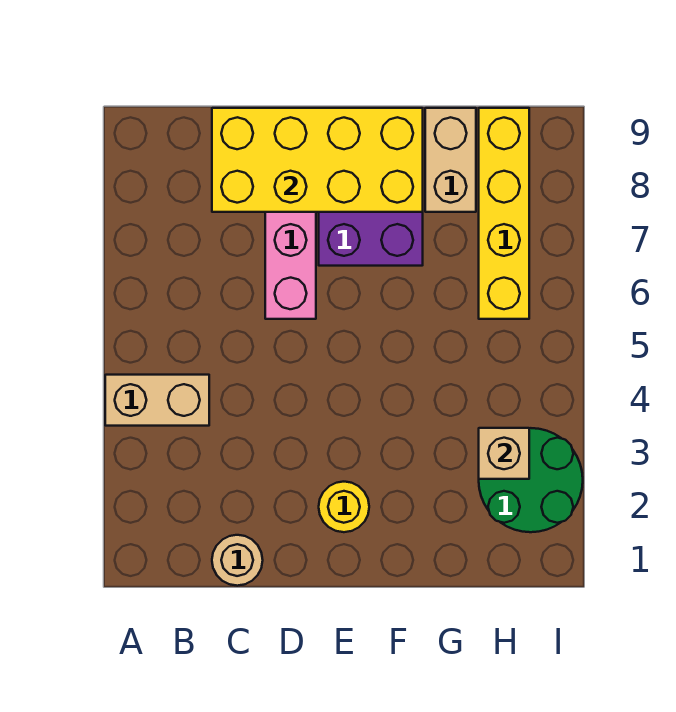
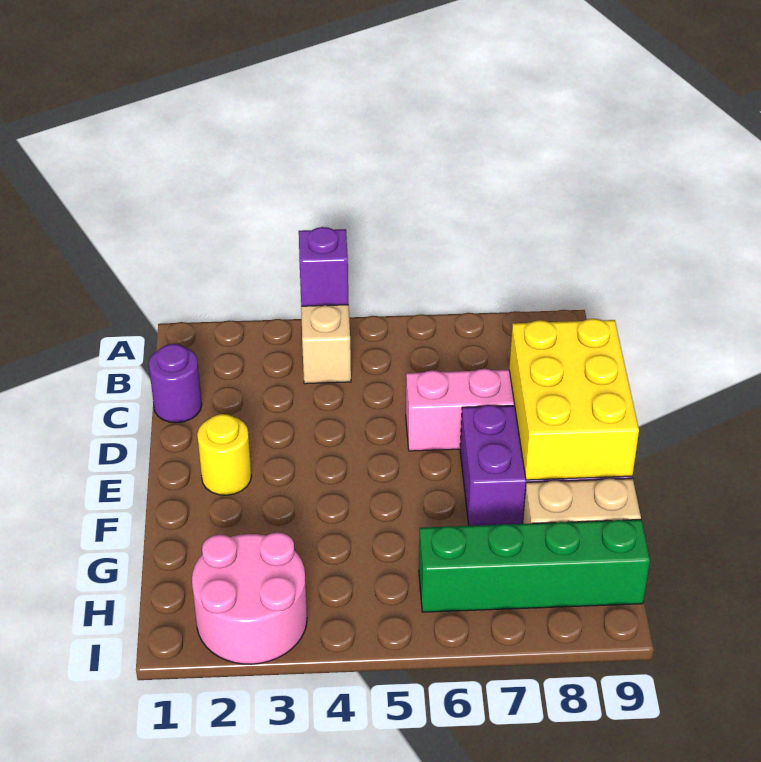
none -> purple 1x1 brick [299,227,349,306]
tan 1x1 round brick [212,535,263,586] -> purple 1x1 round brick [149,344,202,423]
yellow 2x4 brick [212,108,423,212] -> yellow 2x3 brick [509,319,639,480]
green 2x2 round brick [479,428,583,532] -> pink 2x2 round brick [192,532,307,664]
tan 1x1 brick [479,428,529,479] -> none
yellow 1x4 brick [479,108,529,319] -> green 1x4 brick [419,520,650,612]

